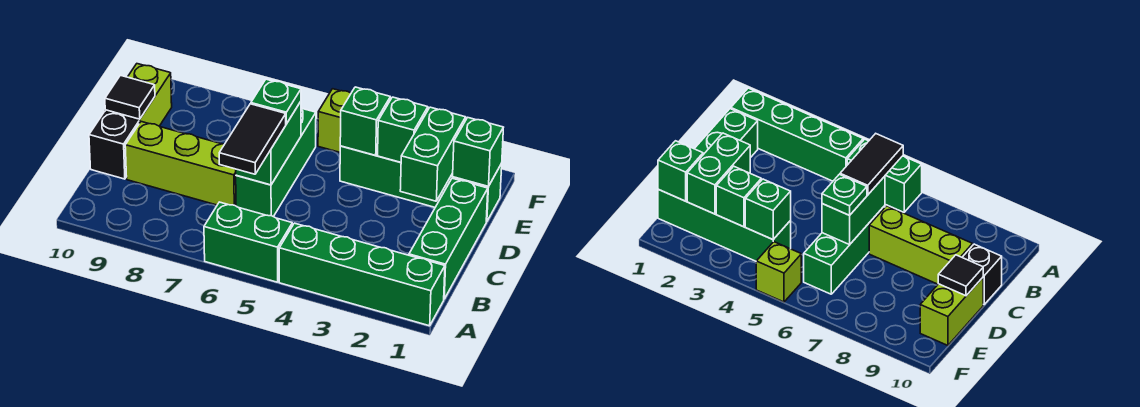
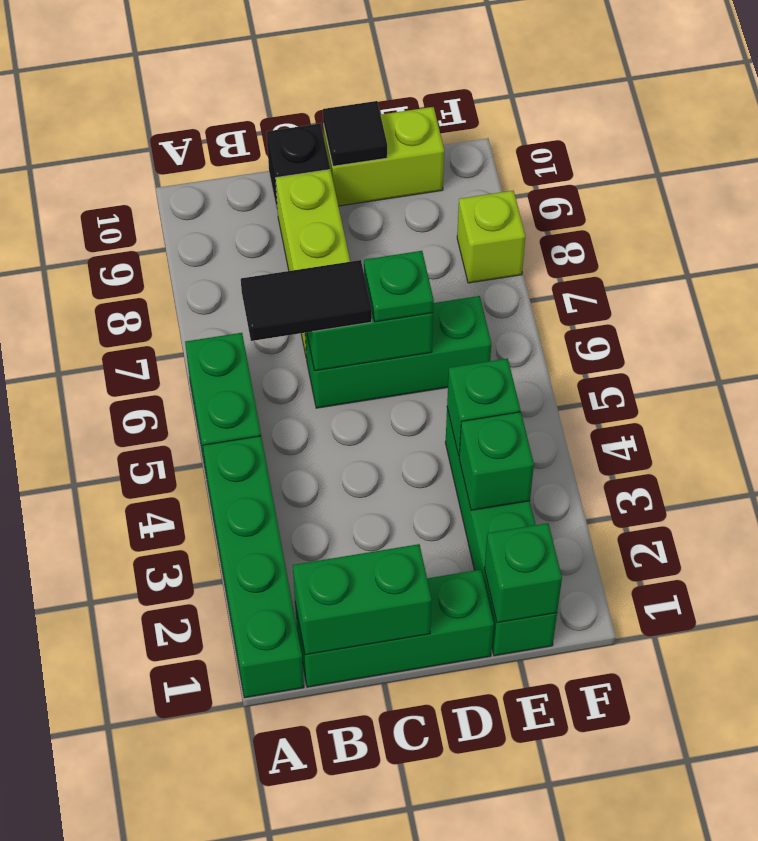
green 1x2 brick [400,107,466,201] -> green 1x2 brick moved to [293,544,432,655]
lime 1x1 brick [318,89,351,152] -> lime 1x1 brick moved to [457,191,525,283]

